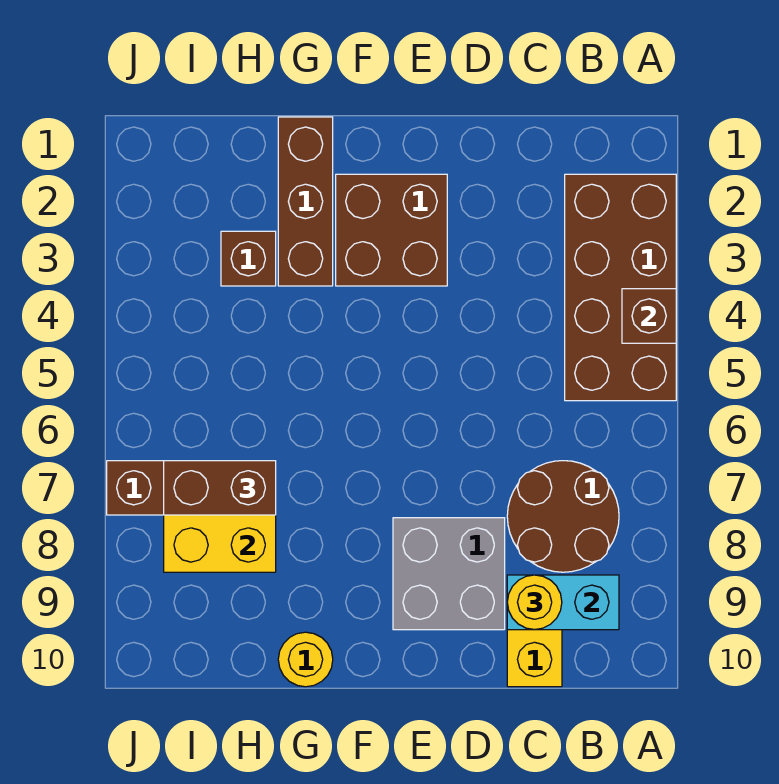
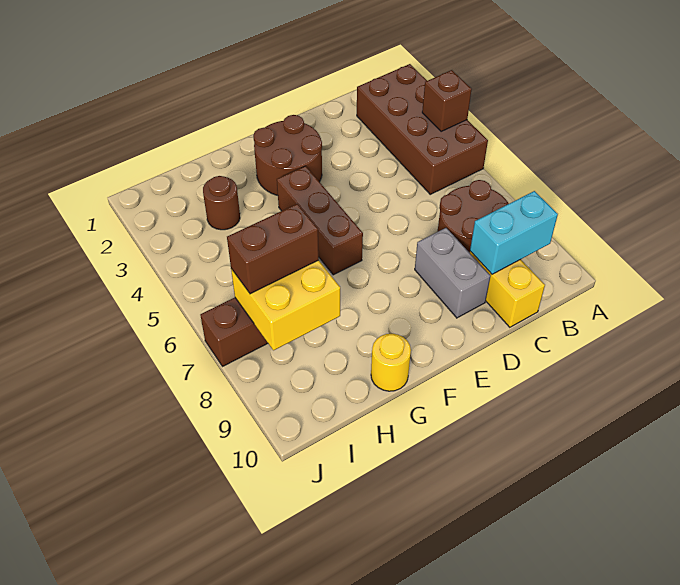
yellow 1x1 round brick [507,575,562,630] -> none
grey 2x2 brick [393,518,505,630] -> grey 1x2 brick [415,228,490,318]
brown 2x2 brick [336,174,447,286] -> brown 2x2 round brick [253,115,322,195]
brown 1x3 brick [278,117,333,286] -> brown 1x3 brick moved to [277,166,363,275]
brown 1x1 brick [221,231,276,286] -> brown 1x1 round brick [203,176,240,230]

